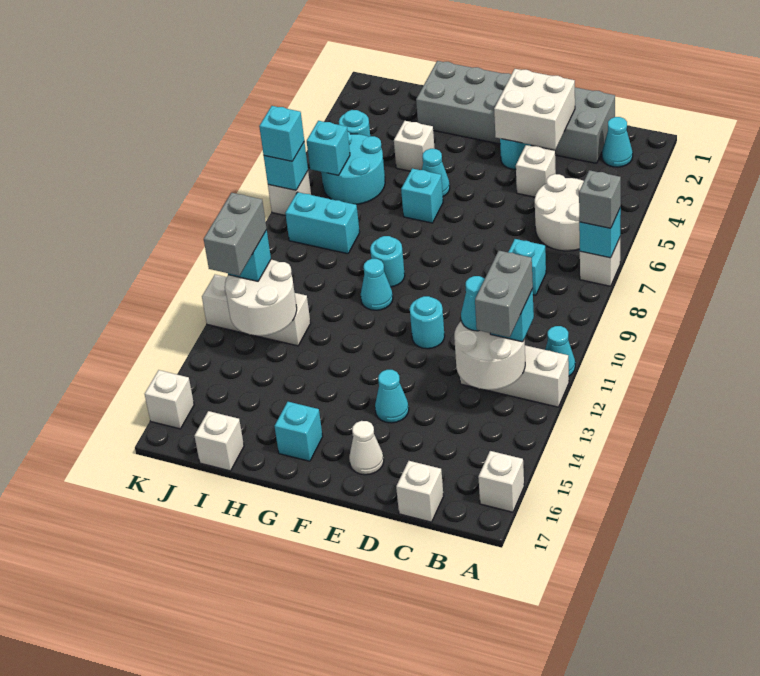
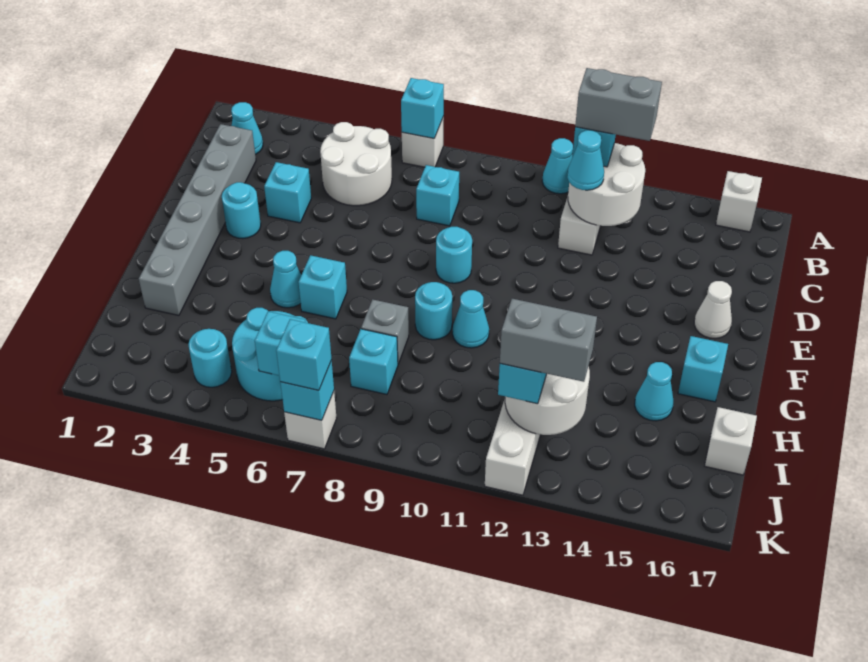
grey 1x1 brick [579,170,621,228] -> grey 1x1 brick moved to [361,299,409,364]
grey 2x6 brick [416,61,615,163] -> grey 1x6 brick [139,124,256,315]
white 1x1 brick [396,461,444,522] -> none
white 2x2 brick [494,69,575,149] -> none
white 1x1 brick [516,145,556,197] -> cyan 1x1 brick [264,162,311,223]
cyan 1x1 round brick [410,296,445,349] -> cyan 1x1 round brick moved to [436,227,472,283]
cyan 1x1 cone [375,370,409,423] -> cyan 1x1 cone moved to [635,362,673,421]
white 1x1 brick [394,121,435,171] -> none
cyan 1x2 brick [285,192,360,254] -> cyan 1x1 brick [349,329,398,394]
white 1x1 brick [145,370,194,429] -> none

